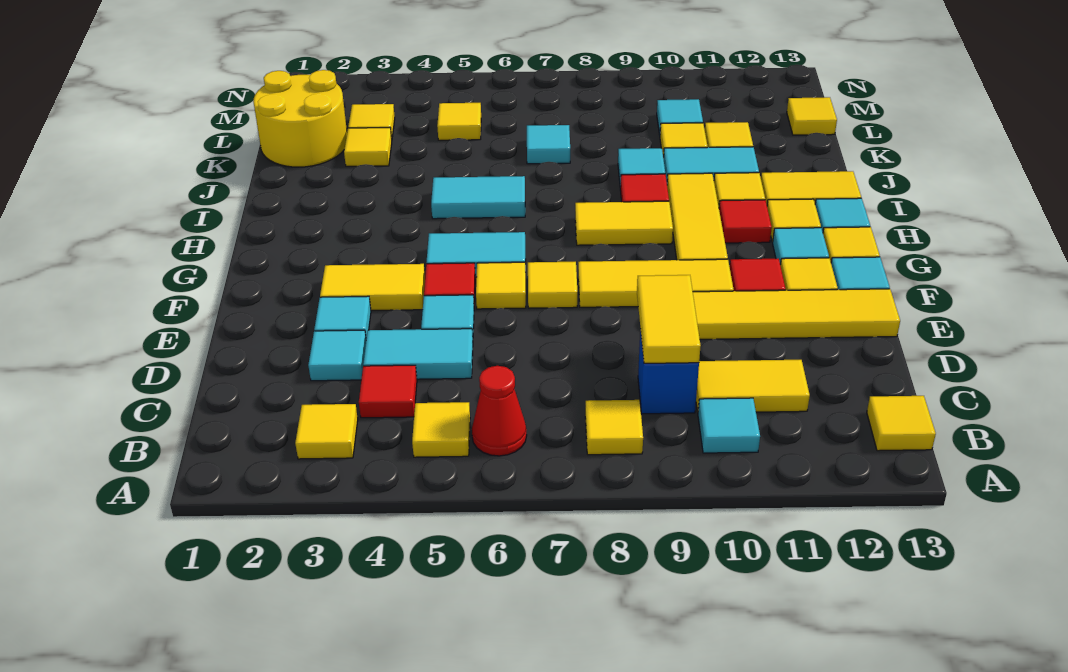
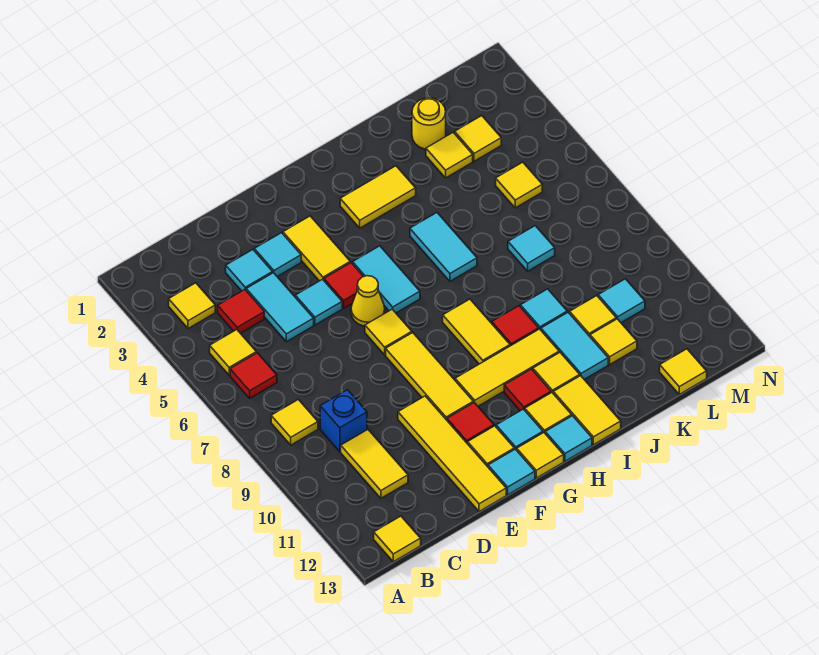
red 1x1 cone [472,366,527,456] -> red 1x1 tile [230,353,277,398]
cyan 1x1 tile [698,398,760,453] -> none
yellow 1x2 tile [637,275,701,363] -> yellow 1x2 tile moved to [340,166,416,228]
yellow 1x1 tile [476,262,526,309] -> yellow 1x1 cone [351,276,385,326]
yellow 2x2 round brick [253,70,347,167] -> yellow 1x1 round brick [412,98,446,149]

